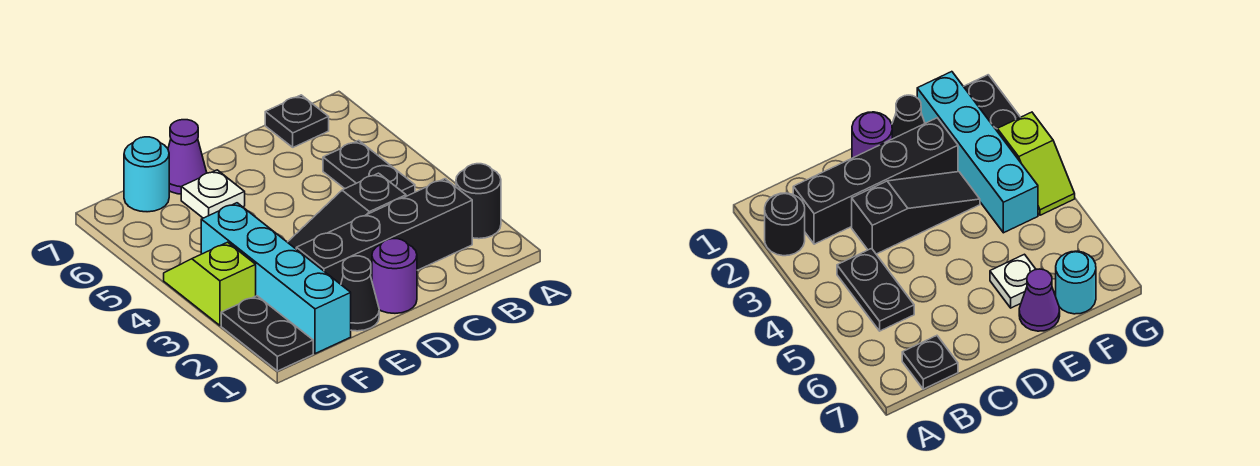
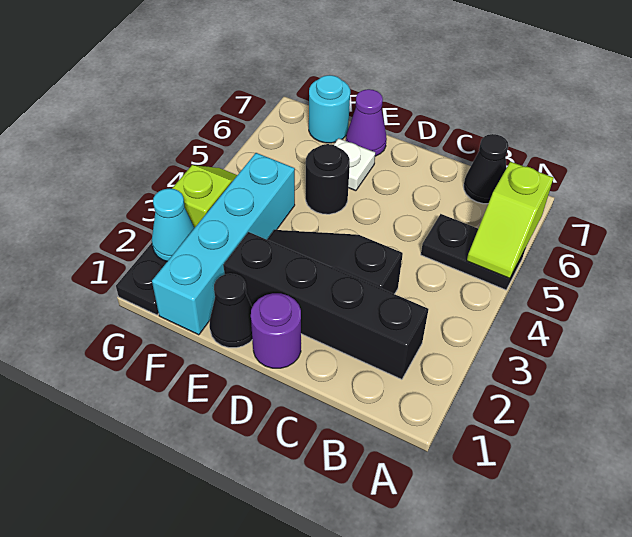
black 1x1 round brick [456,164,501,239] -> black 1x1 round brick moved to [306,144,350,214]
none -> lime 1x2 slope [467,162,554,278]
black 1x2 plate [323,140,415,196] -> black 1x2 plate turned to [421,214,525,290]
black 1x1 plate [265,95,329,147] -> black 1x1 cone [464,134,509,204]
none -> cyan 1x1 cone [152,188,194,261]

